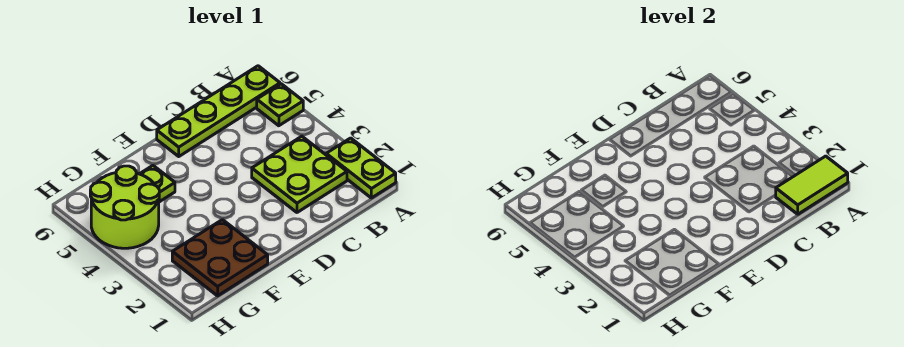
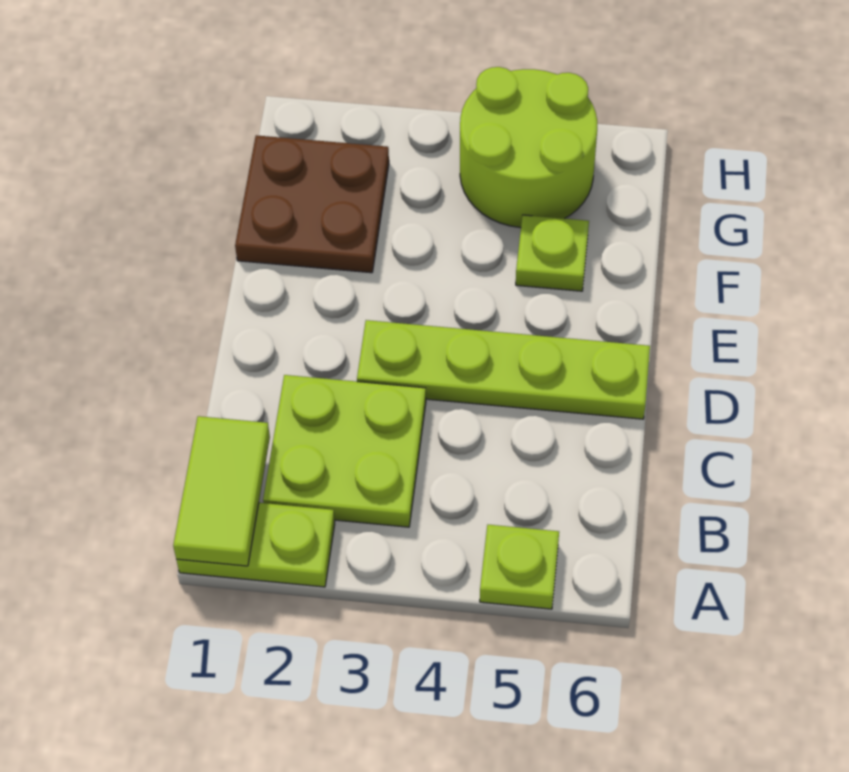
lime 1x4 plate [157,66,280,156] -> lime 1x4 plate turned to [357,320,650,419]

